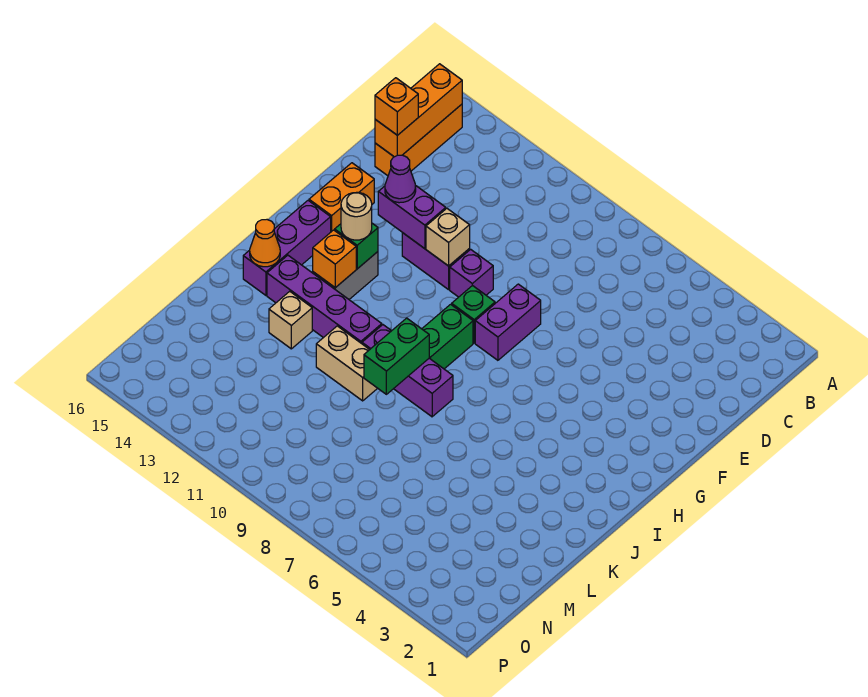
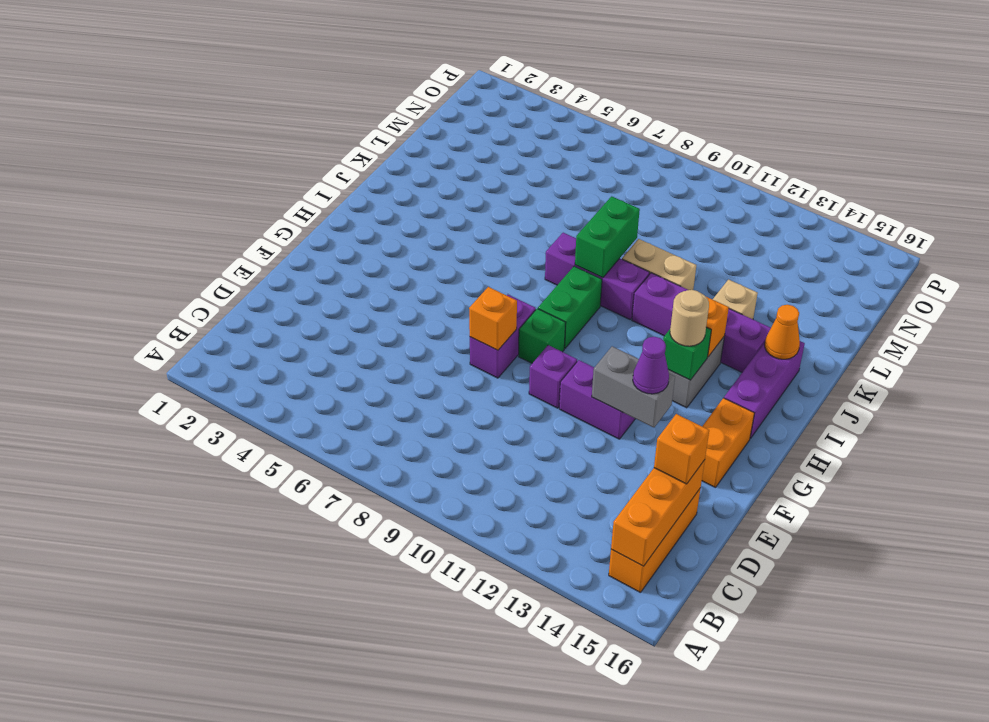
none -> orange 1x1 brick [469,287,517,350]
tan 1x1 brick [426,209,470,266] -> none
purple 1x2 brick [378,185,446,249] -> grey 1x2 brick [592,346,675,428]

